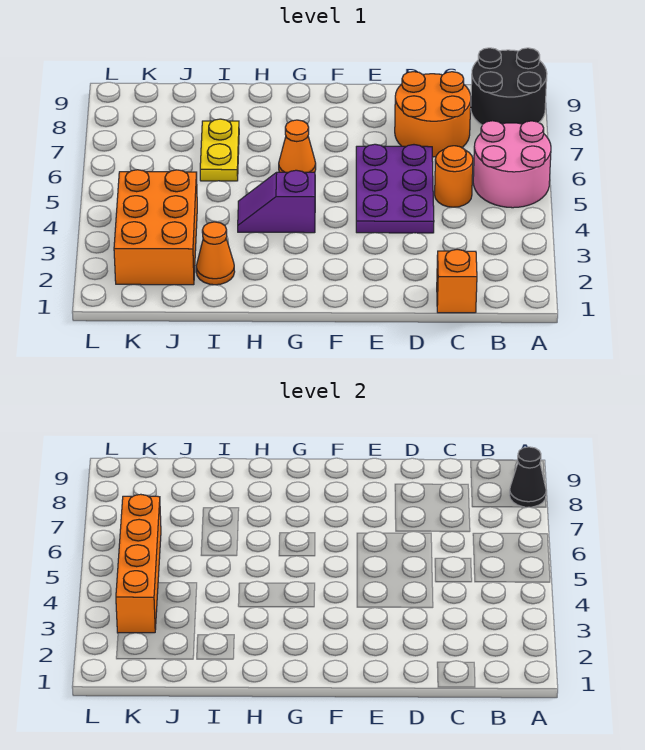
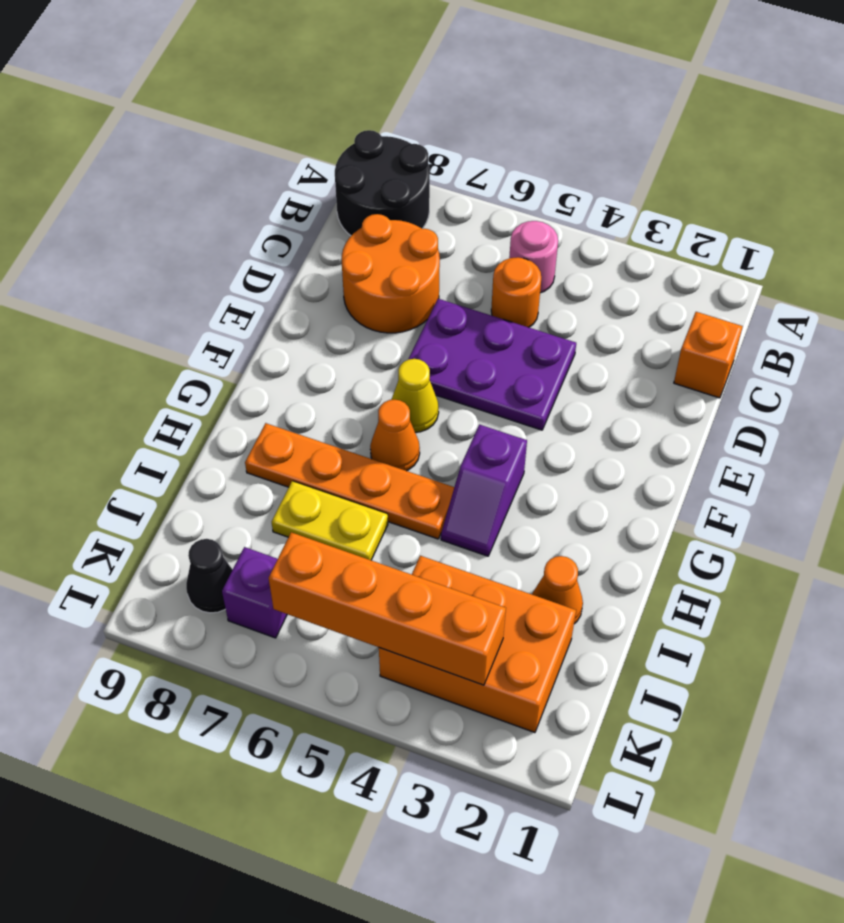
pink 2x2 round brick [473,121,551,208] -> pink 1x1 round brick [509,221,558,293]
black 1x1 cone [509,447,546,507] -> black 1x1 cone moved to [186,539,233,613]
none -> yellow 1x1 cone [392,359,439,432]
none -> orange 1x4 plate [245,423,454,539]
none -> purple 1x1 brick [222,547,287,638]

